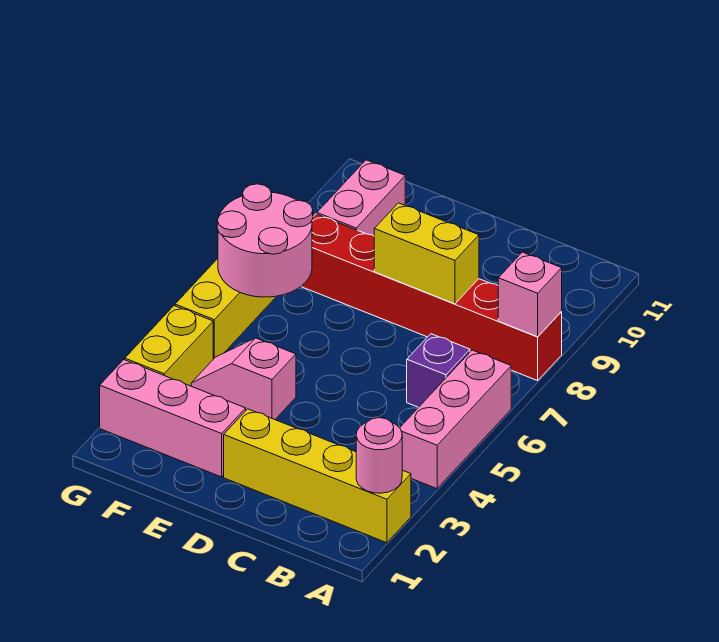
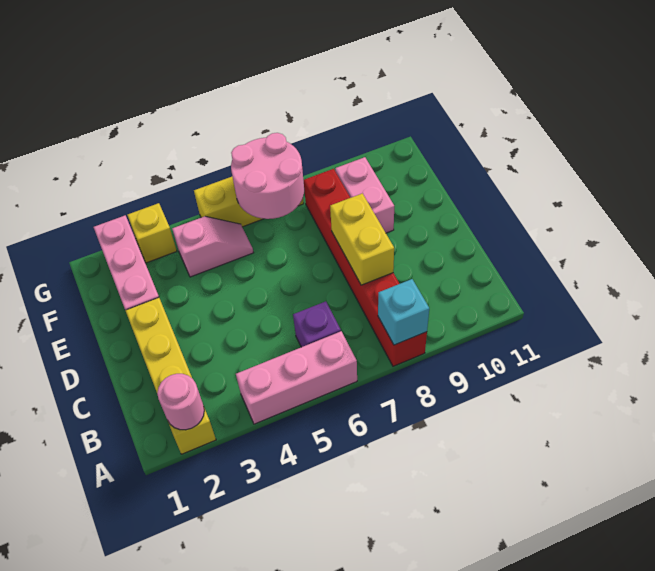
pink 1x1 brick [498,252,562,337] -> cyan 1x1 brick [378,279,429,345]
pink 1x2 slope [191,338,296,419] -> pink 1x2 slope turned to [172,216,253,277]
pink 1x2 brick [317,160,405,236] -> pink 1x2 brick turned to [335,157,394,233]
yellow 1x2 brick [125,306,213,386] -> yellow 1x1 brick [128,203,177,263]

